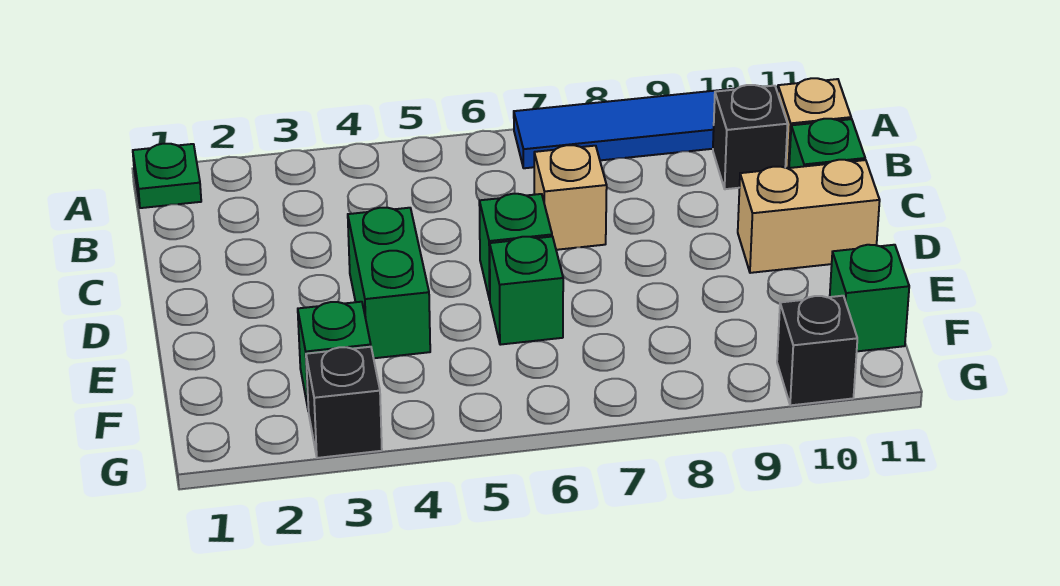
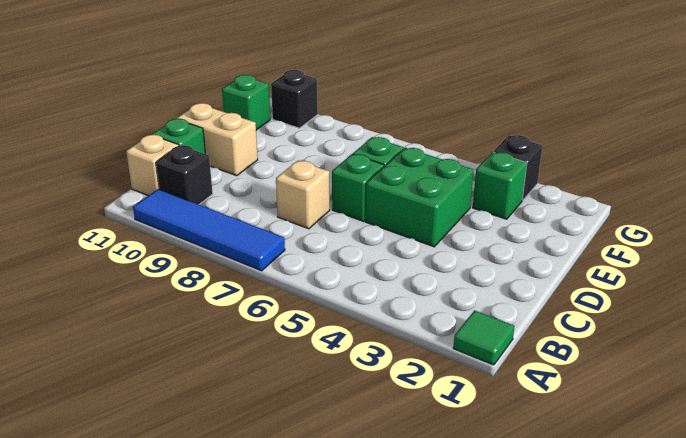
green 1x1 plate [133,144,201,208] -> green 1x1 tile [453,310,515,365]
green 1x2 brick [348,208,430,358] -> green 2x2 brick [366,148,473,247]

